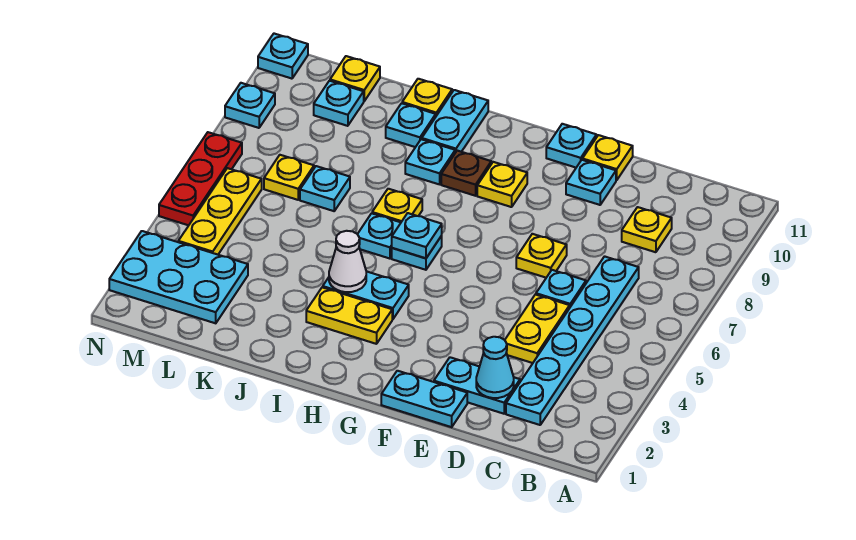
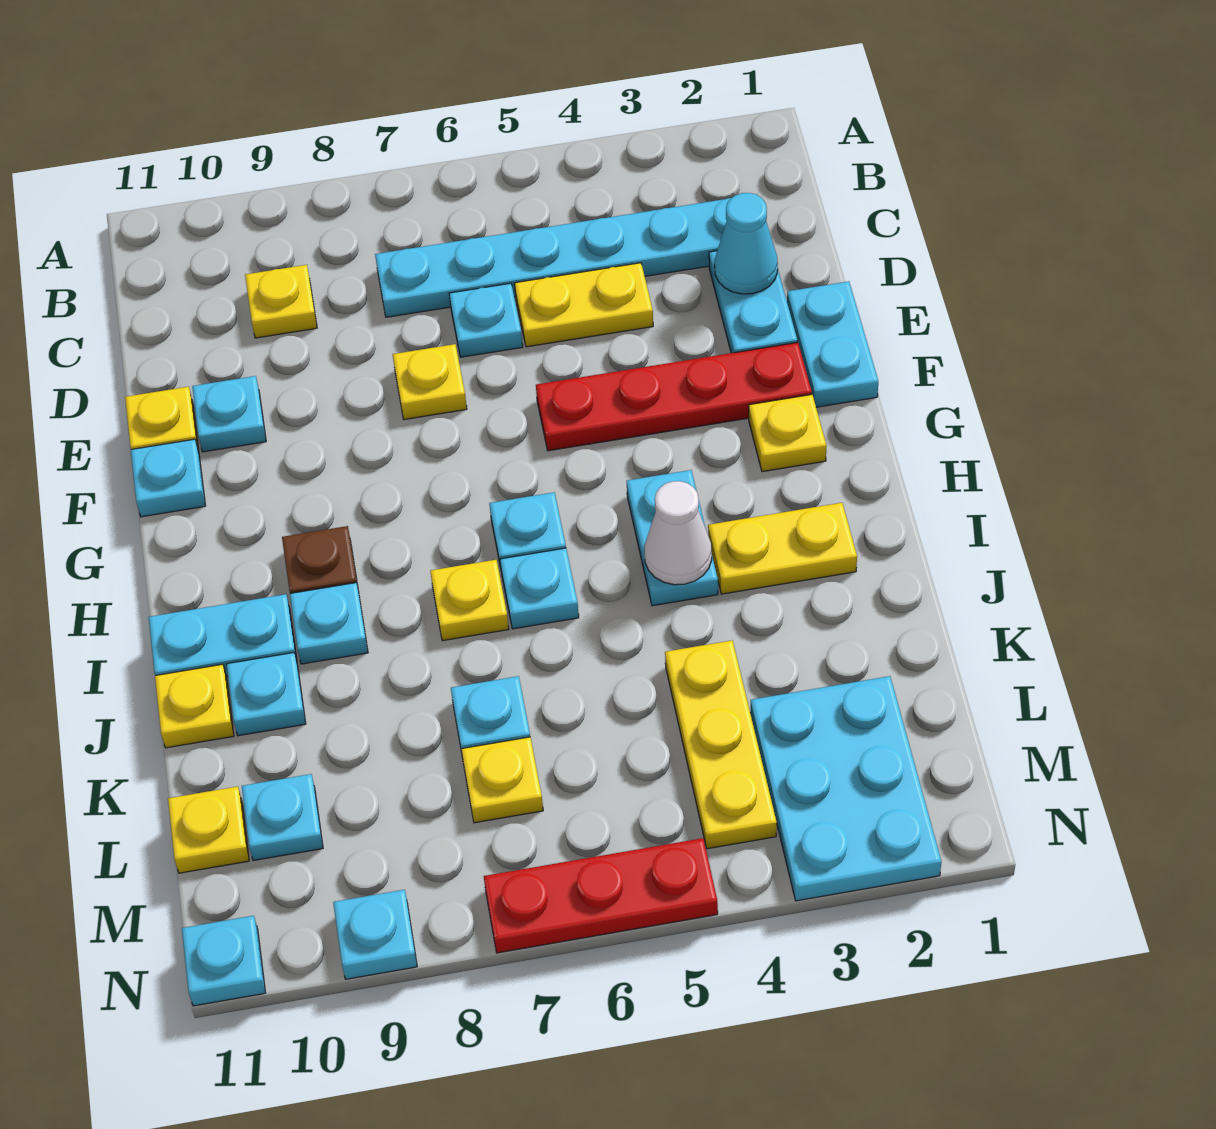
none -> red 1x4 plate [536,342,812,451]
yellow 1x1 plate [477,162,527,207] -> yellow 1x1 plate moved to [749,395,827,472]
yellow 1x2 plate [306,287,392,344] -> yellow 1x2 plate turned to [708,503,857,594]
cyan 1x1 plate [392,213,442,258] -> none
yellow 1x3 plate [178,168,262,255] -> yellow 1x3 plate turned to [665,641,777,849]

